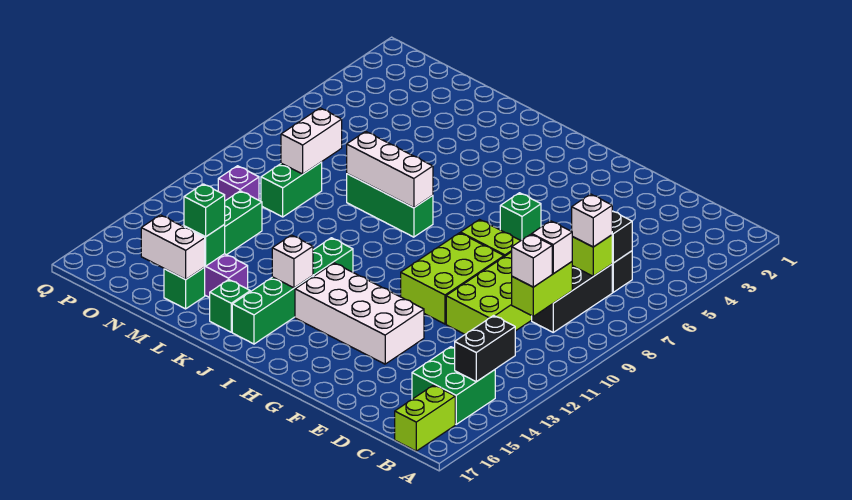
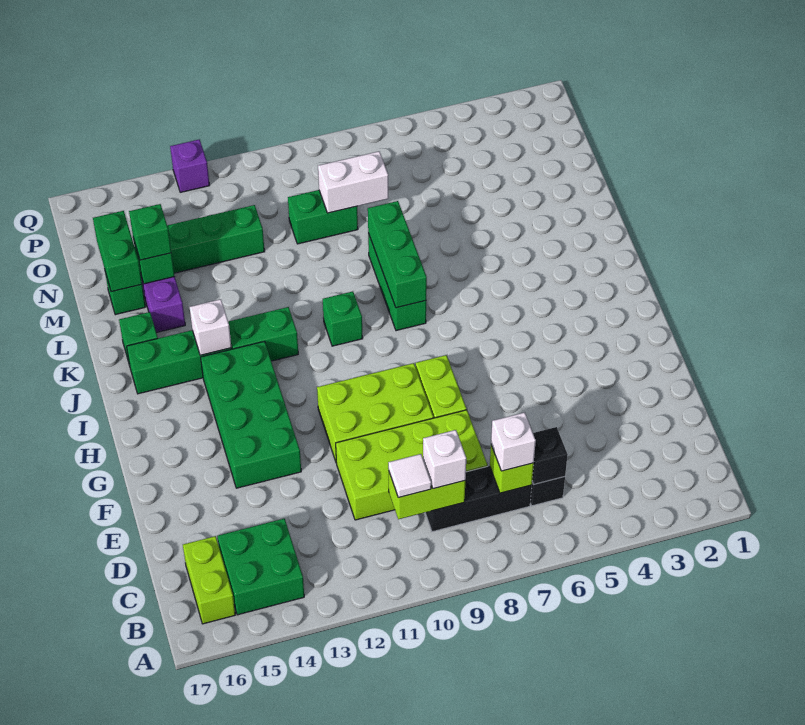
black 1x2 brick [455,316,515,382] -> none
lime 1x2 brick [395,385,455,451] -> lime 1x2 brick turned to [183,536,235,624]
white 1x1 brick [512,234,552,287] -> white 1x1 tile [388,454,431,498]
white 2x4 brick [295,263,424,364] -> green 2x4 brick [201,341,301,488]
green 1x1 brick [500,193,541,240] -> green 1x1 brick moved to [323,291,363,346]
white 1x3 brick [347,131,433,208] -> green 1x3 brick [368,201,427,308]
white 1x2 brick [141,215,205,279] -> green 1x2 brick [93,211,142,292]
purple 1x1 brick [218,166,259,201] -> purple 1x1 brick moved to [170,139,210,192]

